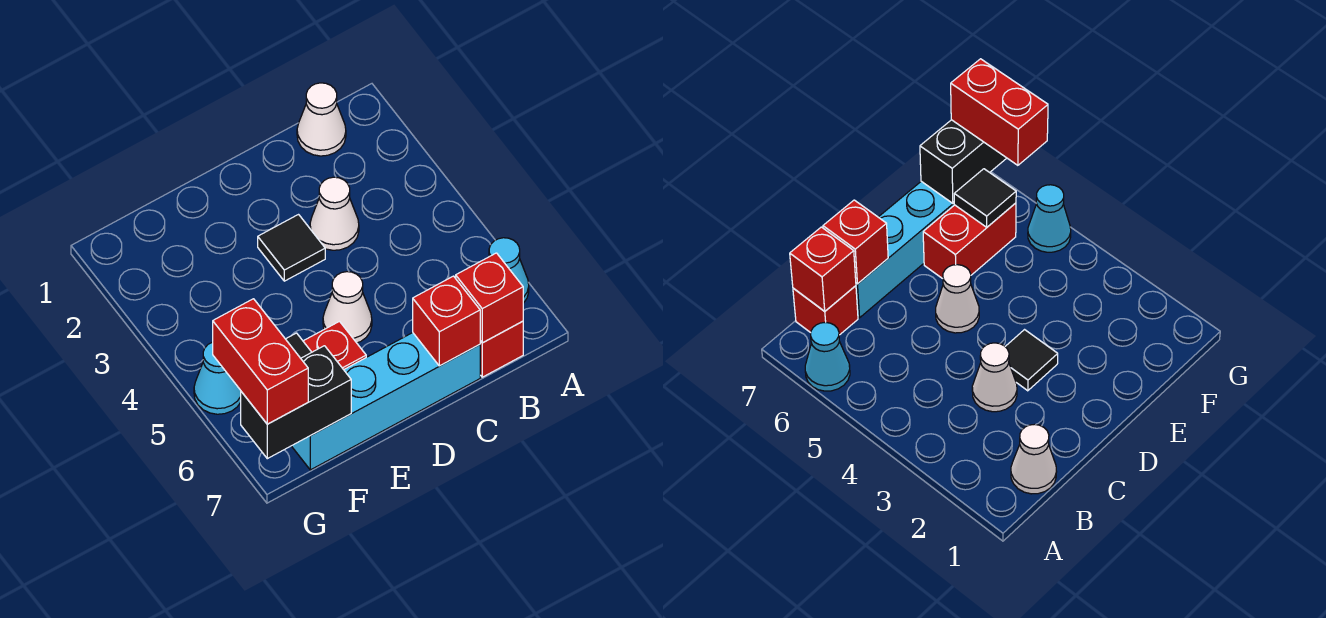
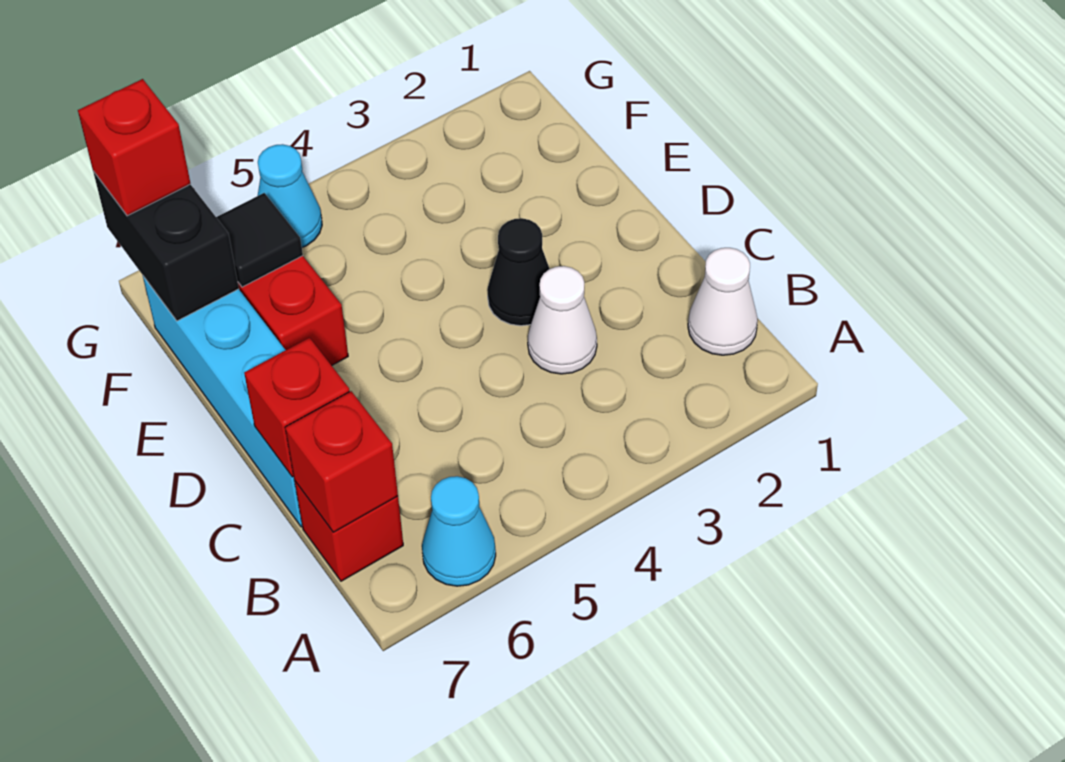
black 1x1 tile [258,215,325,281] -> black 1x1 cone [487,218,549,326]
white 1x1 cone [323,272,372,343] -> none
red 1x2 brick [213,299,308,424] -> red 1x1 brick [78,79,191,216]

